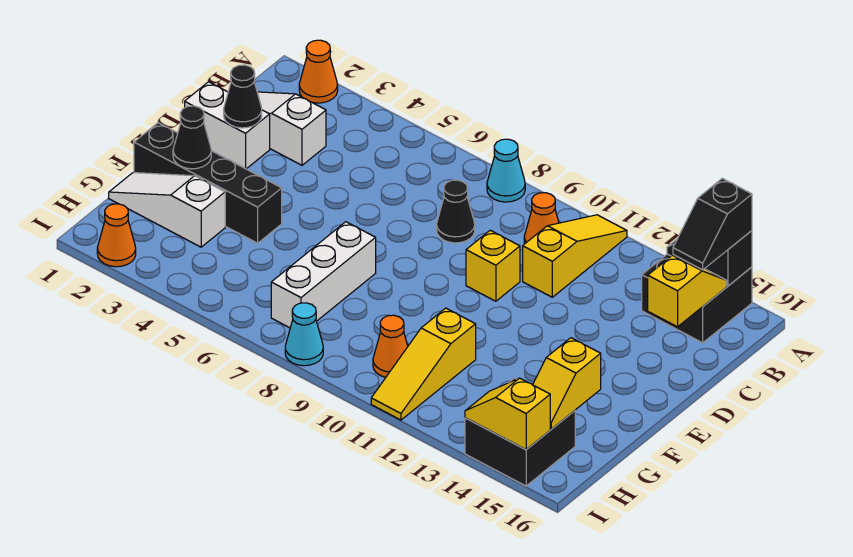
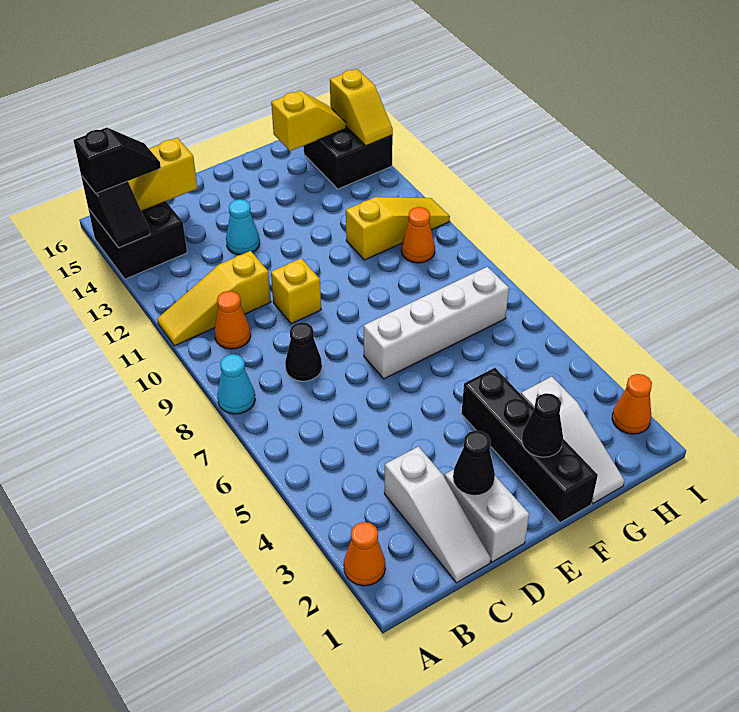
white 1x3 brick [271,222,376,328] -> white 1x4 brick [364,267,509,379]
cyan 1x1 cone [285,303,323,366] -> cyan 1x1 cone moved to [226,199,260,255]

